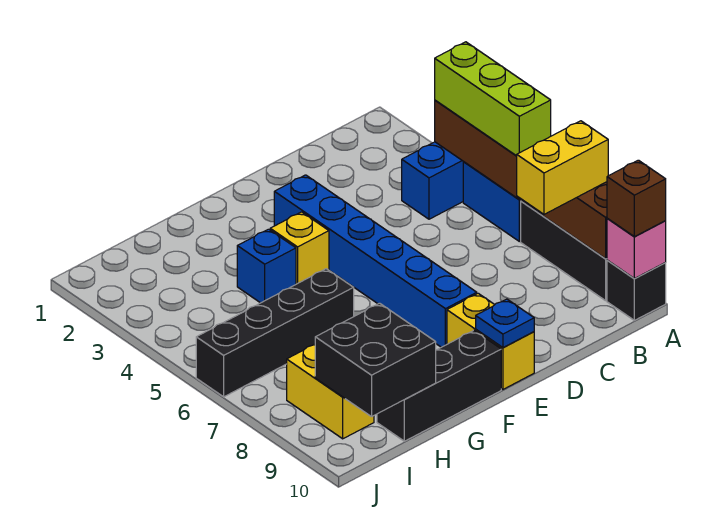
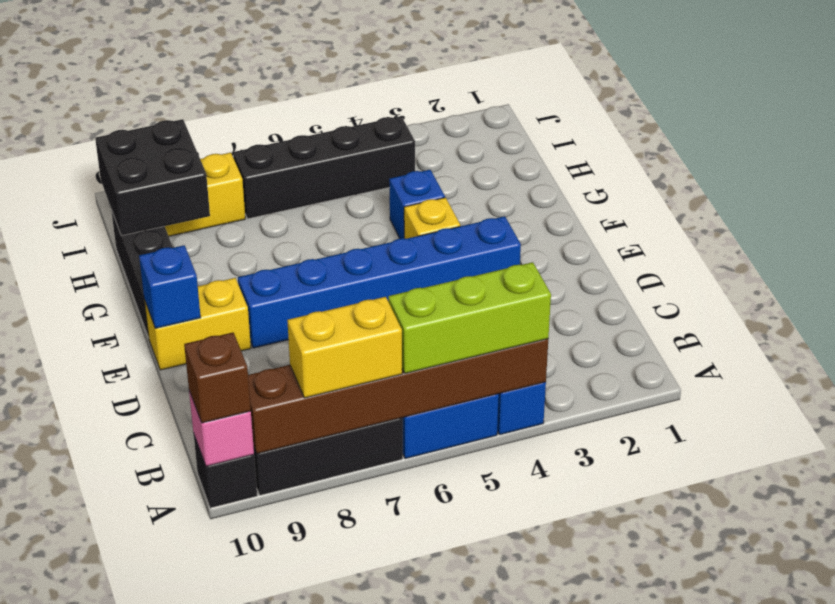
yellow 1x2 brick [517,121,608,214] -> yellow 1x2 brick turned to [287,297,402,398]
blue 1x1 plate [476,299,534,348] -> blue 1x1 brick [139,245,201,328]
black 1x4 brick [196,269,354,397] -> black 1x4 brick turned to [233,116,415,219]

